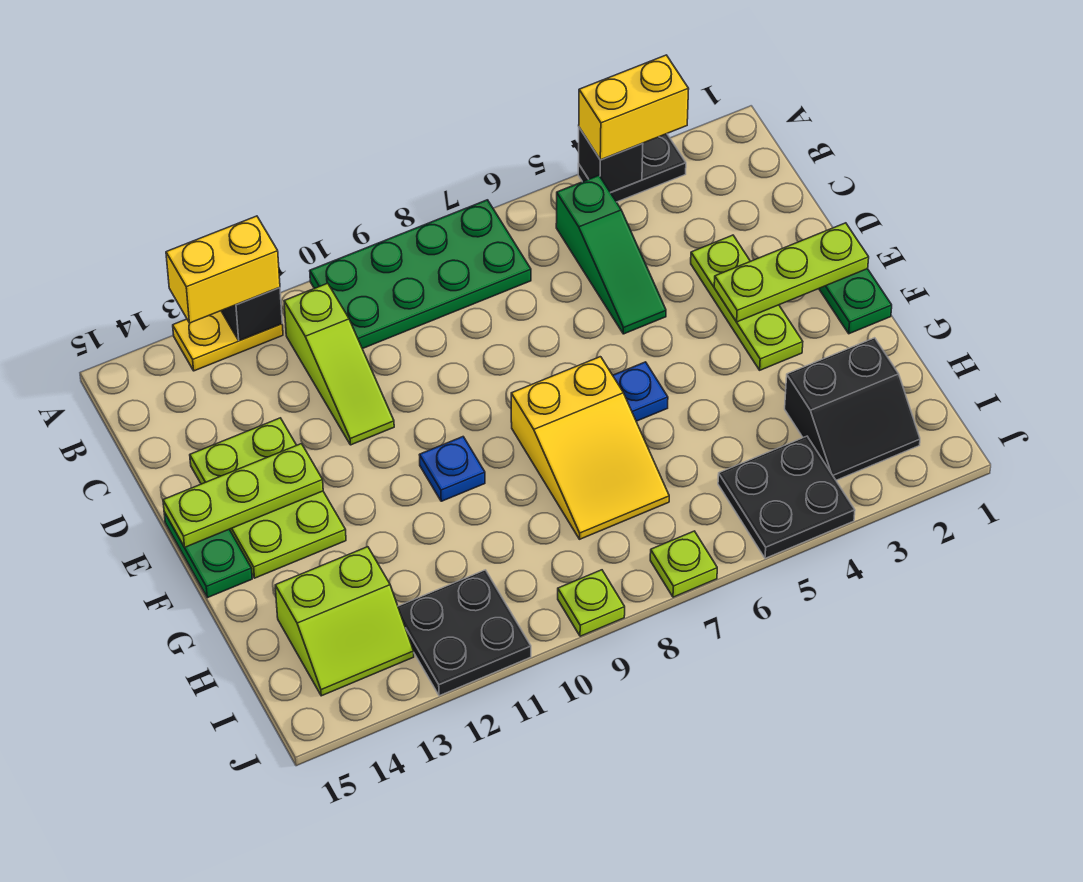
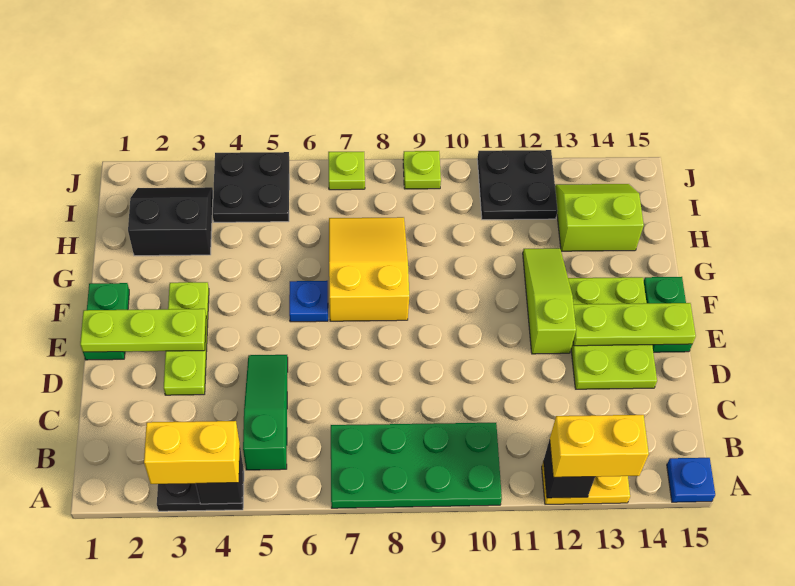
lime 1x3 slope [284,283,394,445] -> lime 1x3 slope moved to [523,248,576,354]
blue 1x1 plate [420,437,485,501] -> blue 1x1 plate moved to [667,458,715,502]

